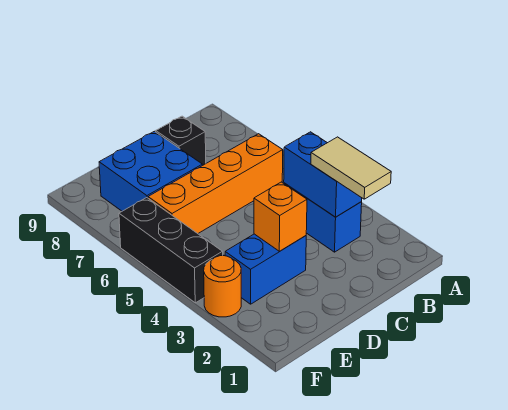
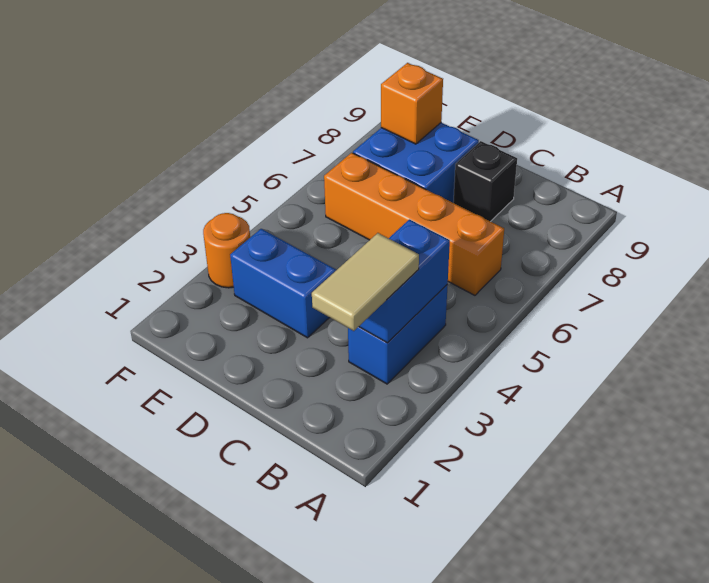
orange 1x1 brick [254,182,307,251] -> orange 1x1 brick moved to [381,63,443,144]
black 1x3 brick [119,198,223,303] -> none

